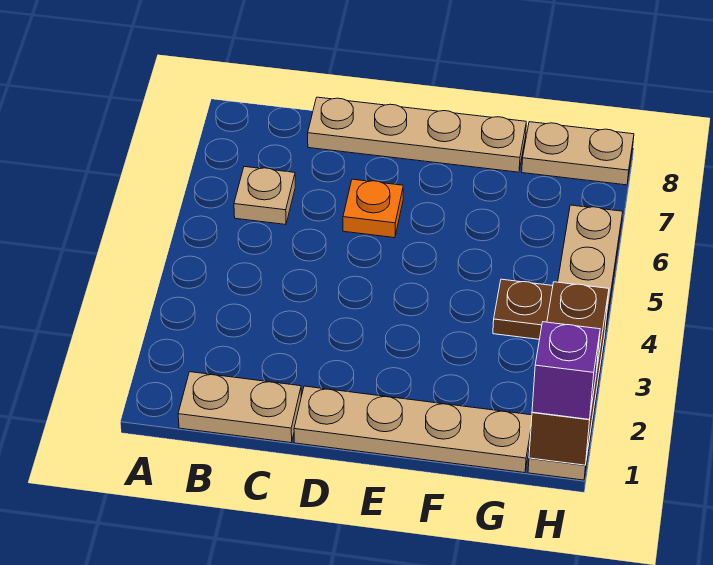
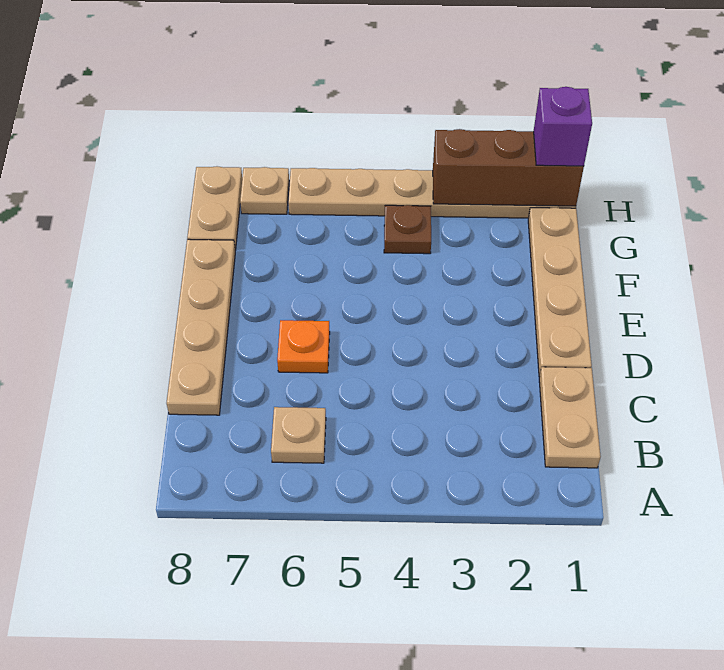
none -> tan 1x1 plate [240,167,289,214]

